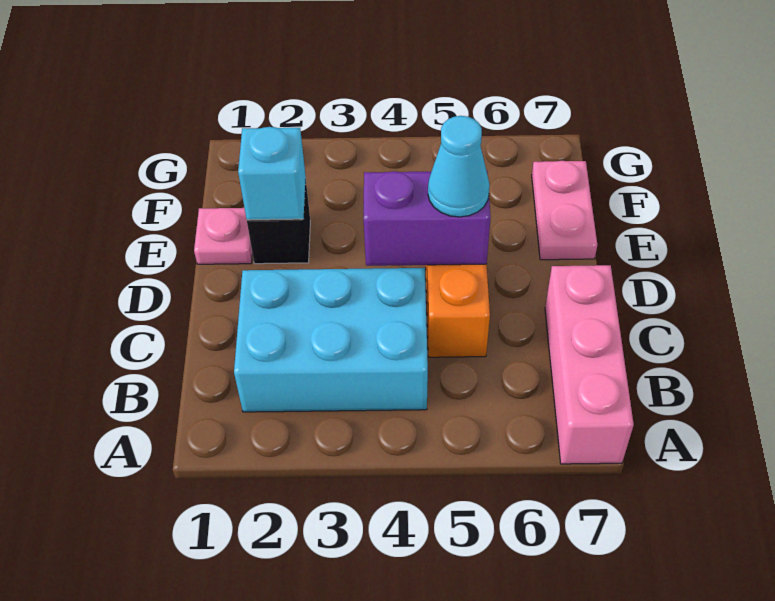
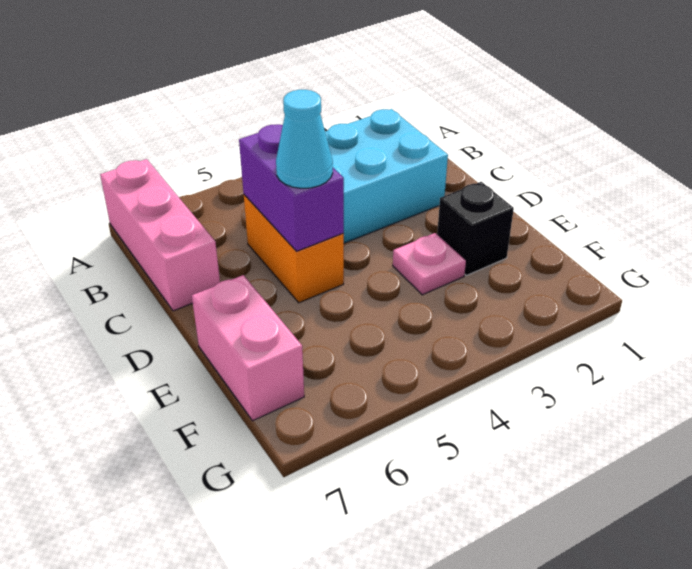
purple 1x2 brick [364,171,491,266] -> purple 1x2 brick turned to [239,124,344,251]
pink 1x1 plate [194,208,252,264] -> pink 1x1 plate moved to [393,233,466,295]
cyan 1x1 brick [238,127,306,220] -> none
pink 1x2 plate [532,161,597,260] -> pink 1x2 brick [192,275,304,421]

